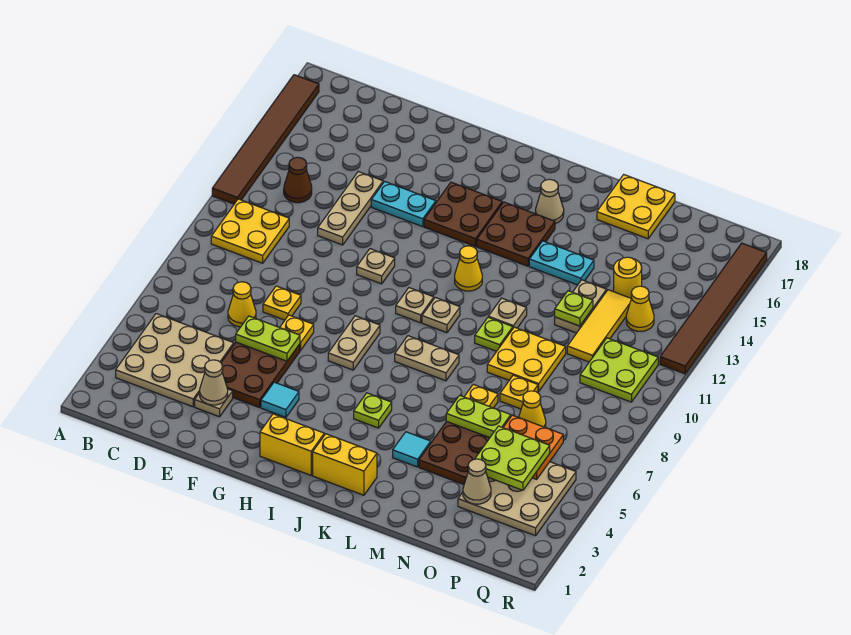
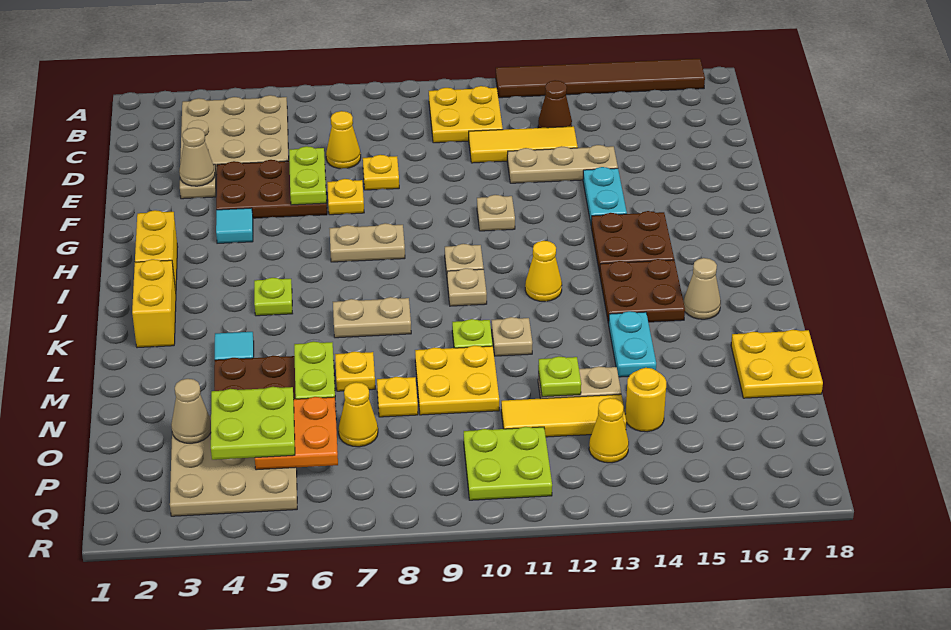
none -> yellow 1x3 tile [469,126,578,163]
tan 1x2 plate [395,336,459,381] -> tan 1x2 plate turned to [333,297,411,338]
brown 1x6 tile [660,243,767,374] -> none

